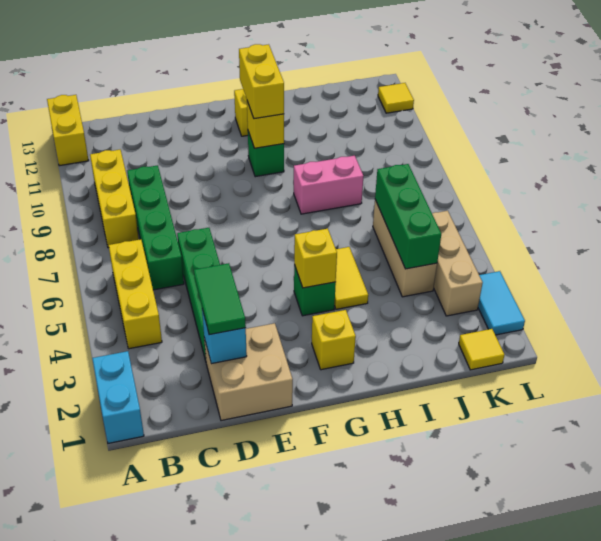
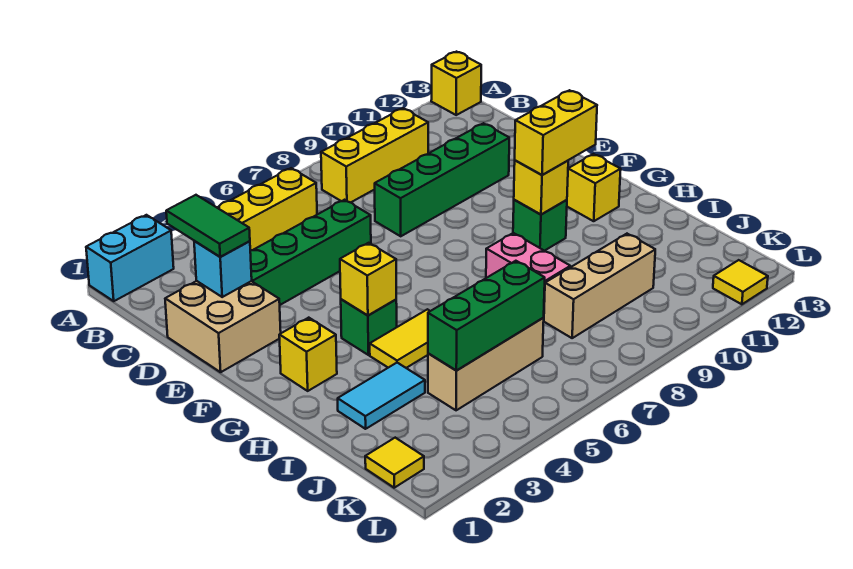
yellow 1x2 brick [47,95,89,166] -> yellow 1x1 brick [431,52,481,115]
green 1x4 brick [127,165,184,290] -> green 1x4 brick moved to [375,123,509,236]
green 1x2 tile [194,263,246,335] -> green 1x2 tile turned to [166,195,250,257]
tan 1x3 brick [432,211,483,316] -> tan 1x3 brick moved to [544,234,655,338]
cyan 1x2 tile [478,271,525,335] -> cyan 1x2 tile moved to [338,363,425,429]

